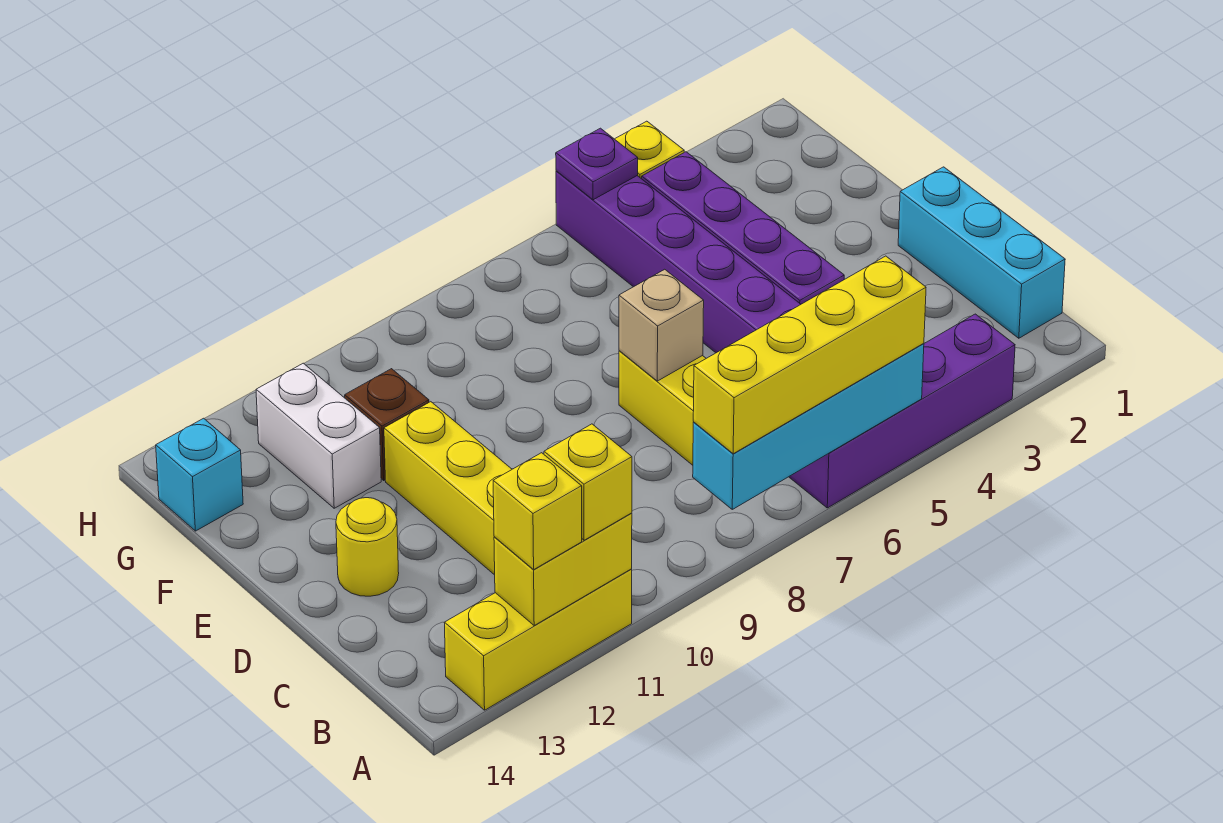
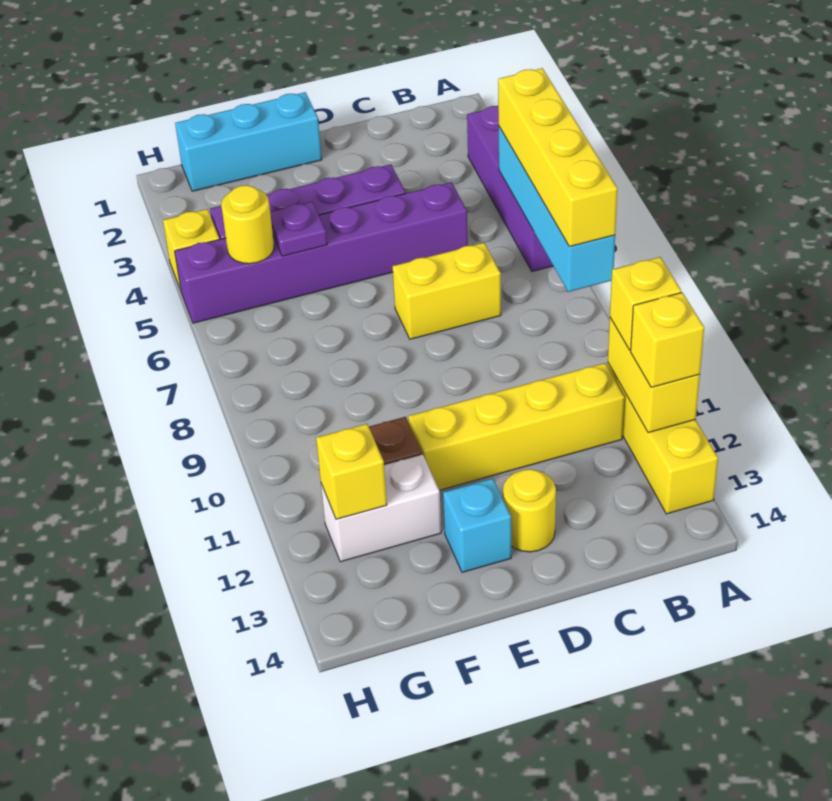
cyan 1x3 brick [898,167,1065,338] -> cyan 1x3 brick moved to [175,92,322,191]
tan 1x1 brick [619,269,704,381] -> none
none -> yellow 1x1 round brick [221,185,274,264]
none -> yellow 1x1 brick [316,424,387,519]
cyan 1x1 brick [156,418,243,531] -> cyan 1x1 brick moved to [443,479,511,572]
purple 1x1 plate [556,128,638,200] -> purple 1x1 plate moved to [270,202,327,256]

